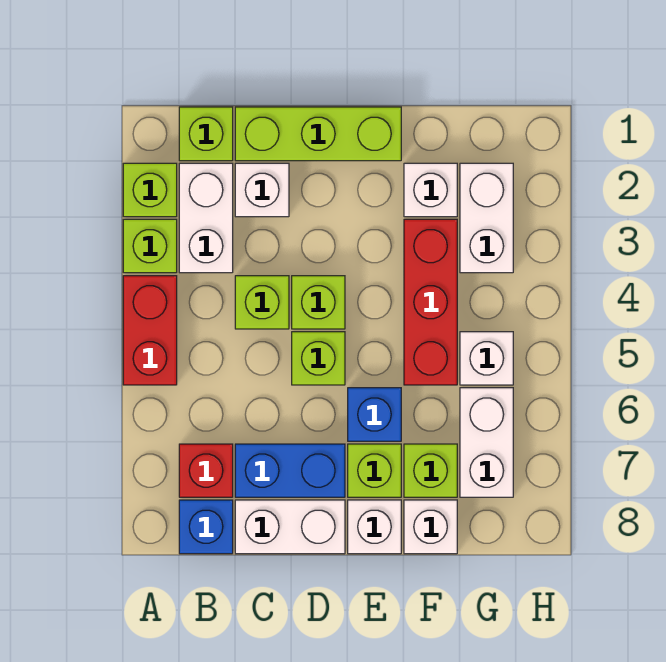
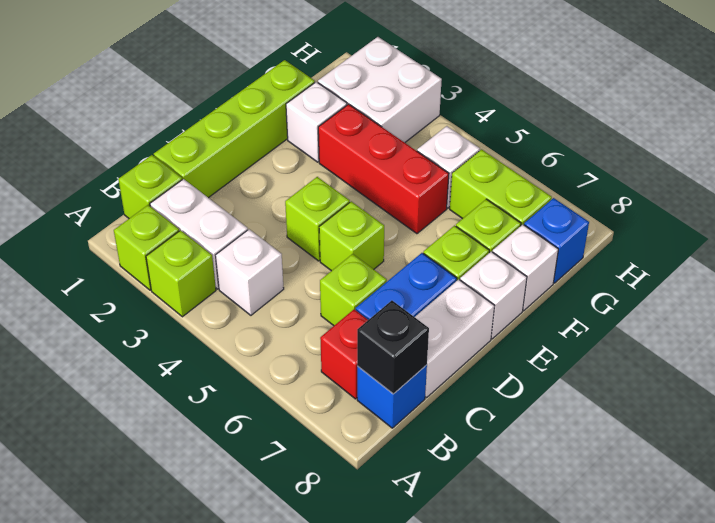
red 1x2 brick [123,276,177,385] -> none
none -> black 1x1 brick [357,300,429,394]
lime 1x3 brick [235,107,401,161] -> lime 1x4 brick [154,60,315,198]
white 1x1 brick [235,163,289,217] -> white 1x1 brick moved to [216,229,284,315]
lime 1x1 brick [235,276,289,329] -> lime 1x1 brick moved to [320,254,387,326]
blue 1x1 brick [348,388,401,441] -> blue 1x1 brick moved to [524,198,589,283]
white 1x2 brick [460,163,513,273] -> white 2x2 brick [318,37,442,143]
white 1x2 brick [460,388,513,497] -> lime 1x2 brick [450,149,552,225]

